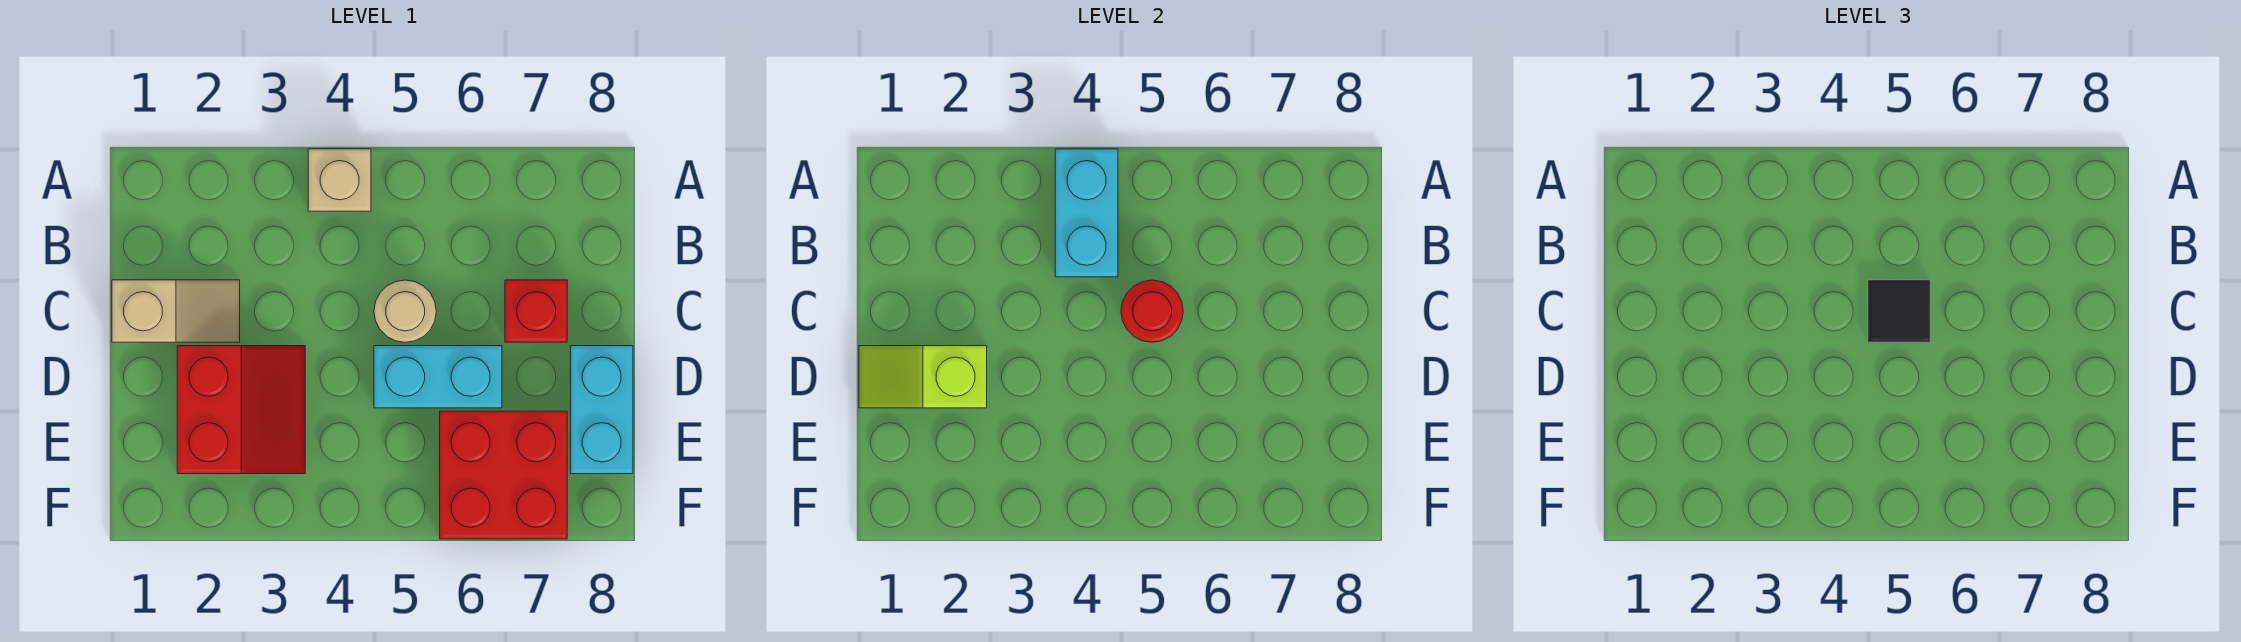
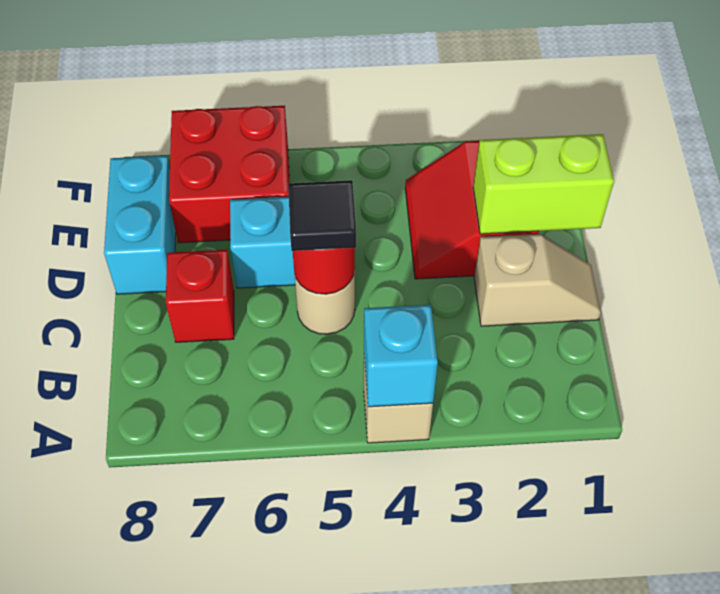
cyan 1x2 brick [1055,149,1118,277] -> cyan 1x1 brick [364,305,438,407]
tan 1x2 slope [112,280,240,342] -> tan 1x2 slope turned to [474,234,601,326]
lime 1x2 slope [859,346,987,408] -> lime 1x2 brick [473,134,614,234]

